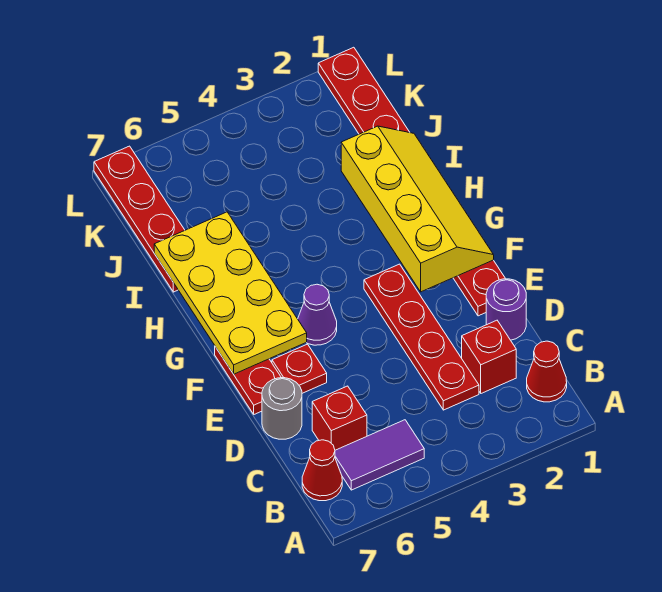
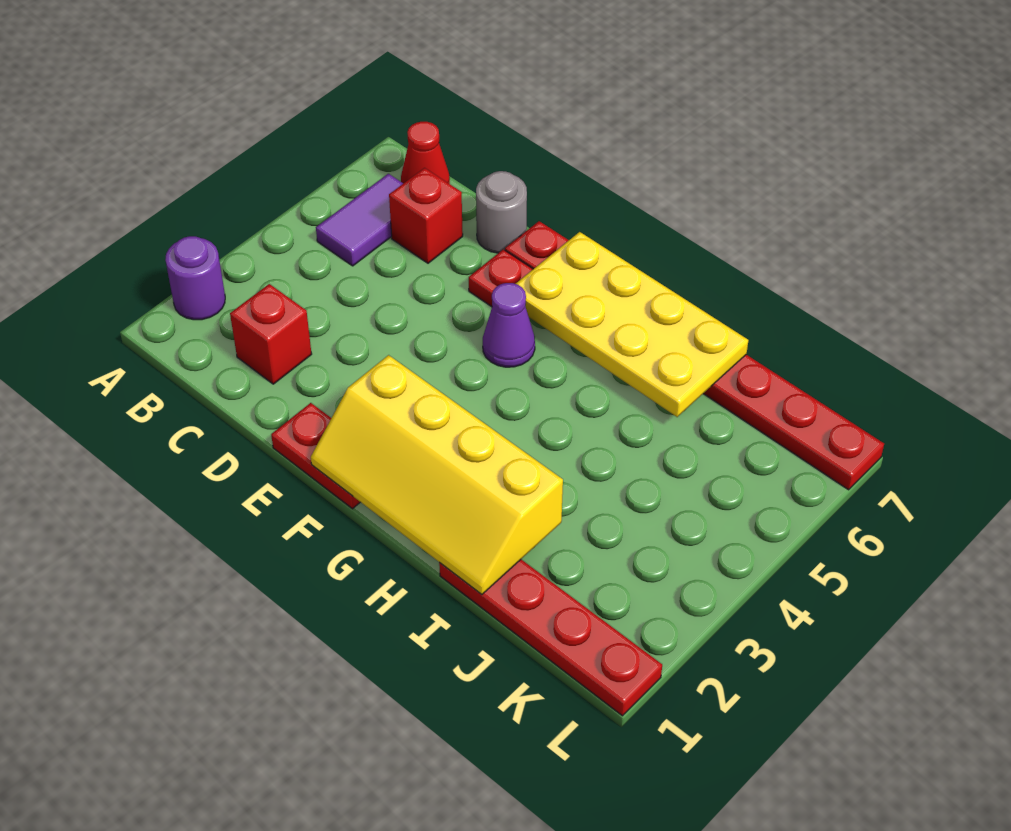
red 1x1 cone [527,341,567,402] -> none
red 1x4 plate [364,264,479,410] -> none
purple 1x1 round brick [486,279,526,340] -> purple 1x1 round brick moved to [165,236,225,320]

